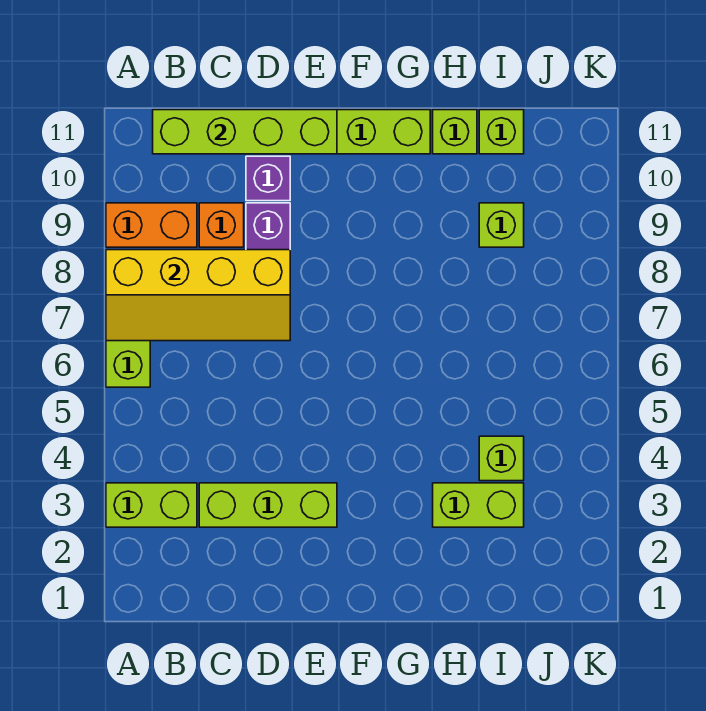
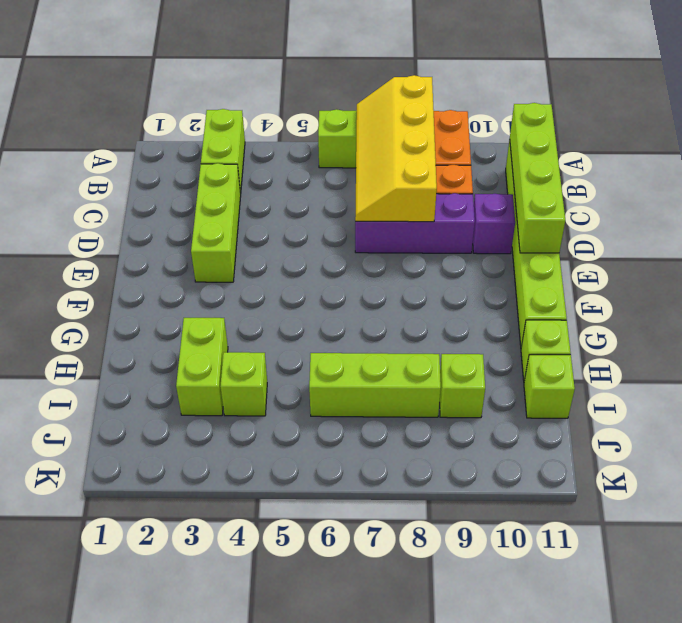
none -> lime 1x3 brick [309,353,441,417]

